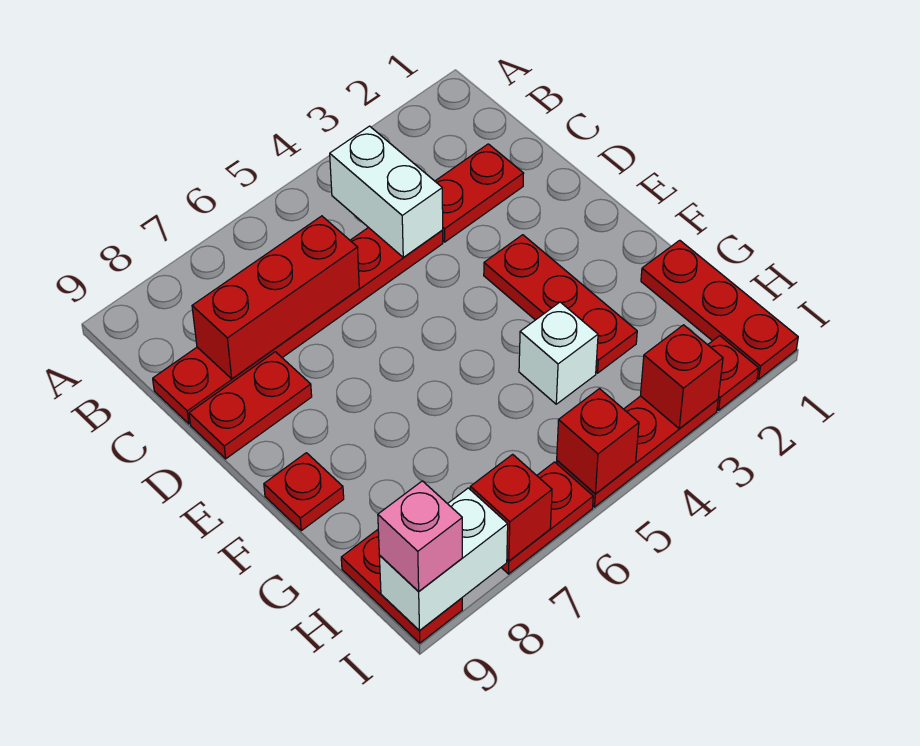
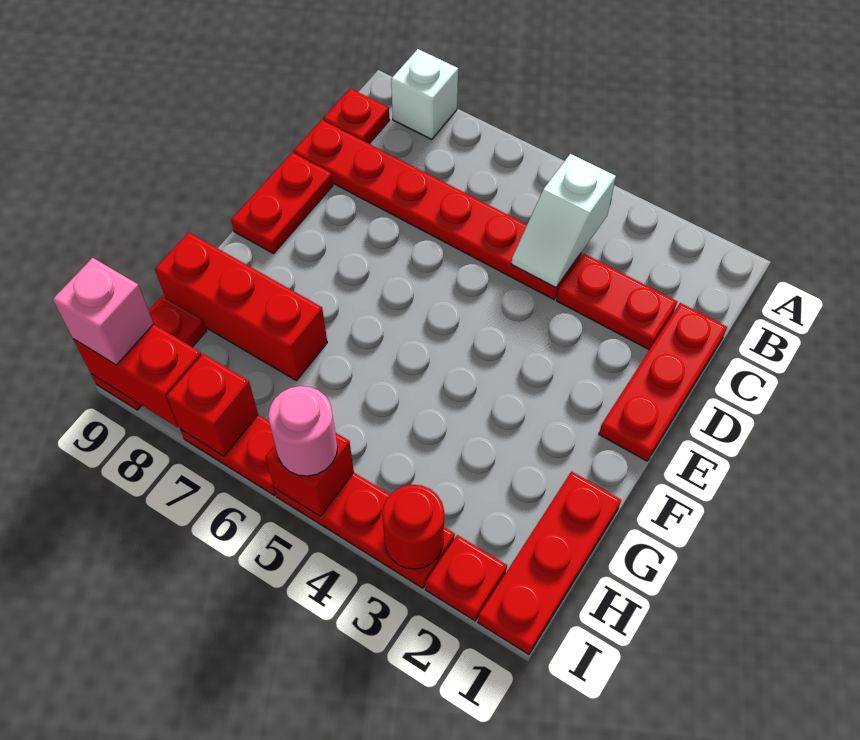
white 1x2 brick [330,126,443,258] -> white 1x2 slope [512,154,616,288]
red 1x3 brick [192,216,359,379] -> red 1x3 brick moved to [155,232,327,381]
red 1x2 plate [189,352,312,459] -> red 1x2 plate turned to [231,153,333,254]
red 1x3 plate [484,235,637,373] -> red 1x3 plate moved to [599,303,727,461]
red 1x1 plate [264,453,344,531] -> red 1x1 plate moved to [323,88,390,144]
white 1x1 brick [519,302,598,404] -> white 1x1 brick moved to [391,49,458,139]
red 1x1 brick [641,325,723,429] -> red 1x1 round brick [382,485,444,569]
none -> pink 1x1 round brick [268,386,338,476]
white 1x2 brick [379,488,508,630] -> red 1x2 brick [73,324,201,427]

